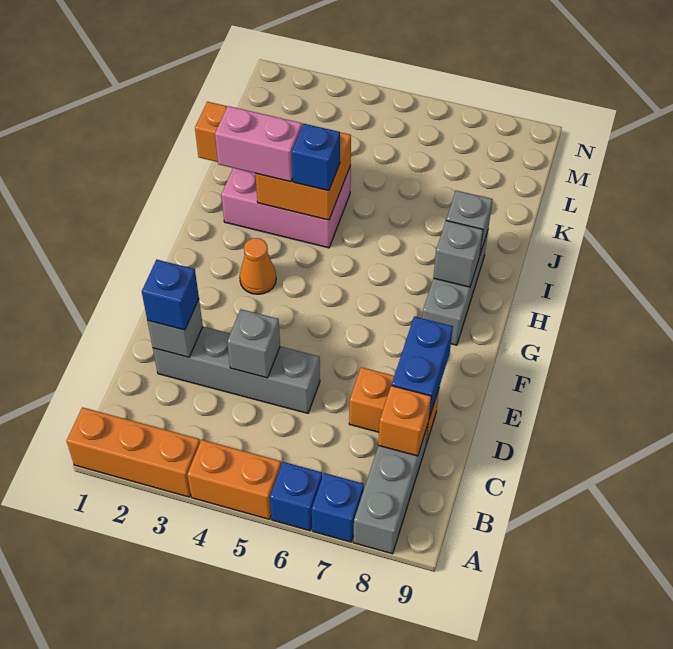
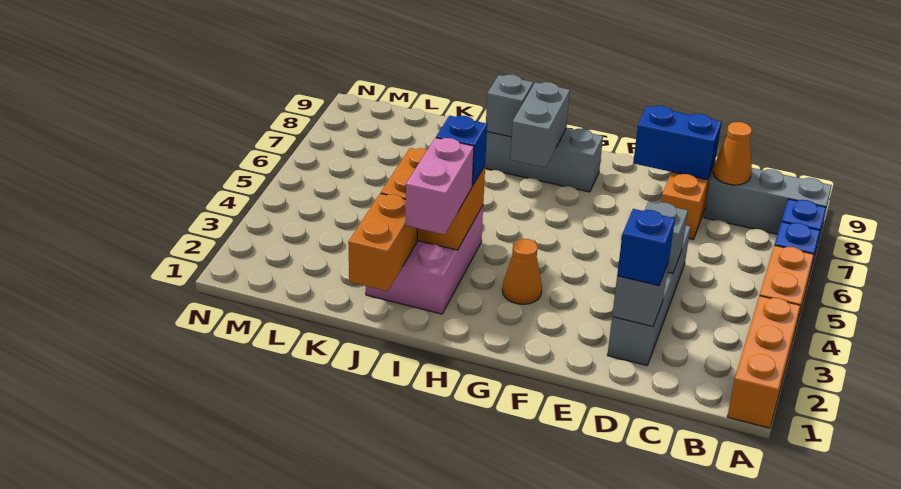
orange 1x1 brick [378,386,431,456] -> orange 1x1 cone [713,122,752,185]
grey 1x1 brick [433,221,483,287] -> grey 1x2 brick [510,82,570,168]

